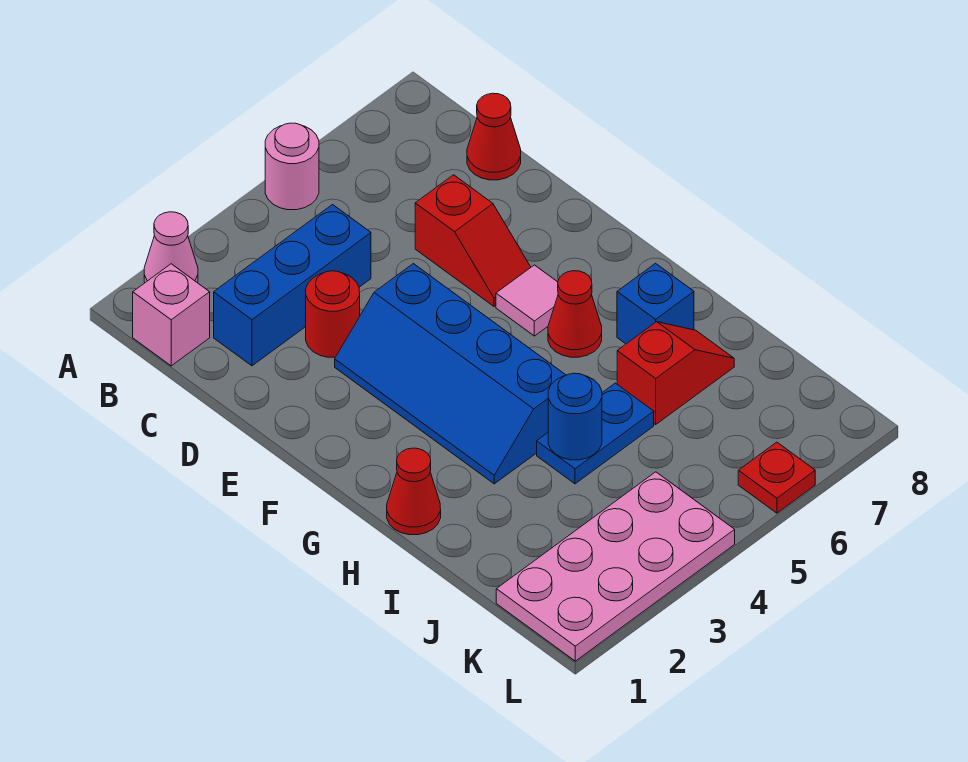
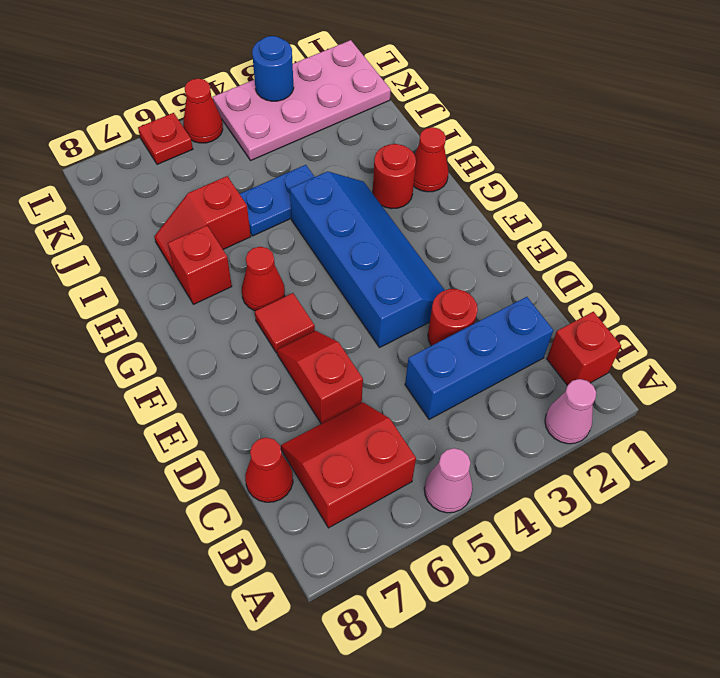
pink 1x1 round brick [265,123,319,210] -> pink 1x1 cone [424,448,473,513]
pink 1x1 brick [133,264,210,366] -> red 1x1 brick [547,312,621,386]
none -> red 2x2 slope [281,402,416,528]
pink 1x1 tile [496,265,558,336] -> red 1x1 tile [255,293,315,353]
none -> red 1x1 round brick [373,144,416,209]
blue 1x1 brick [617,263,694,344] -> red 1x1 brick [168,226,232,304]
blue 1x1 round brick [548,373,602,460] -> blue 1x1 round brick moved to [252,36,294,101]
none -> red 1x1 cone [183,79,223,143]

